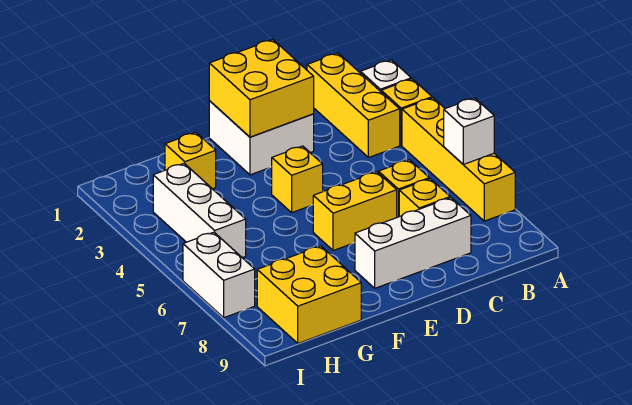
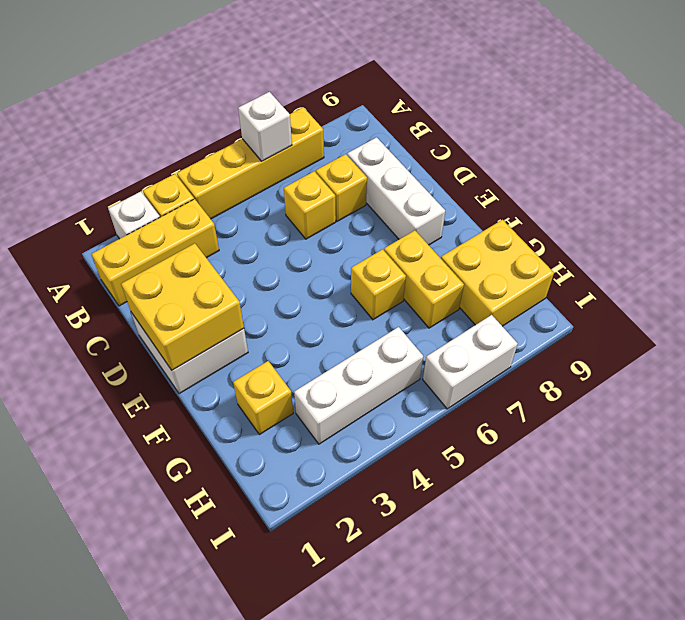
yellow 1x2 brick [313,172,397,251] -> yellow 1x2 brick moved to [384,230,464,328]
yellow 1x1 brick [272,146,323,213] -> yellow 1x1 brick moved to [351,249,406,320]

